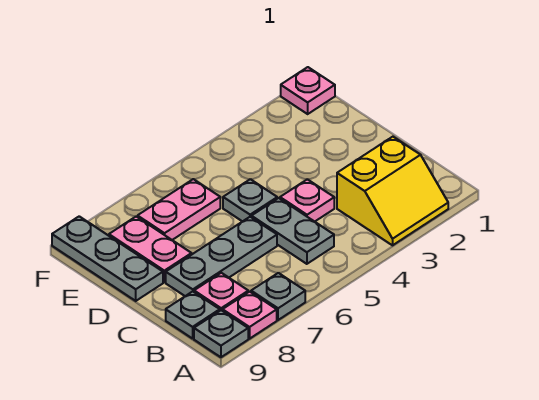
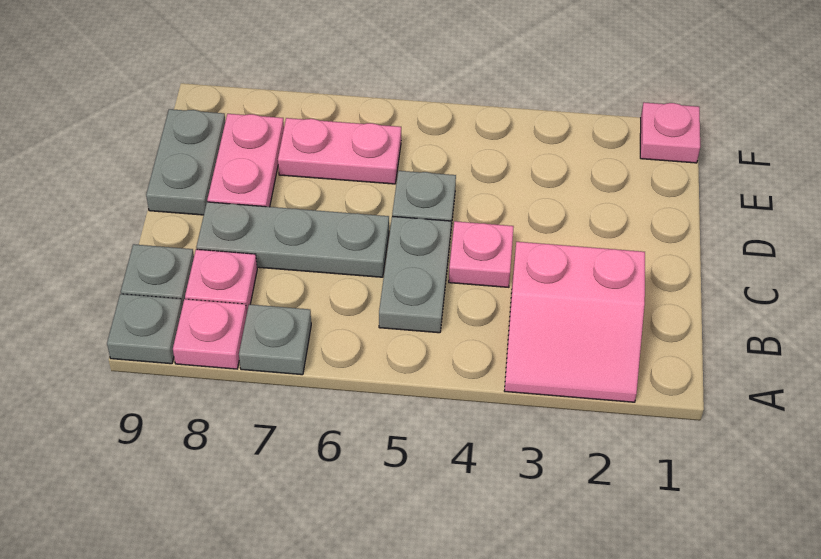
yellow 2x2 slope [337,137,448,245] -> pink 2x2 slope [504,242,645,402]
grey 1x3 plate [52,216,163,301] -> grey 1x2 plate [146,109,225,215]

